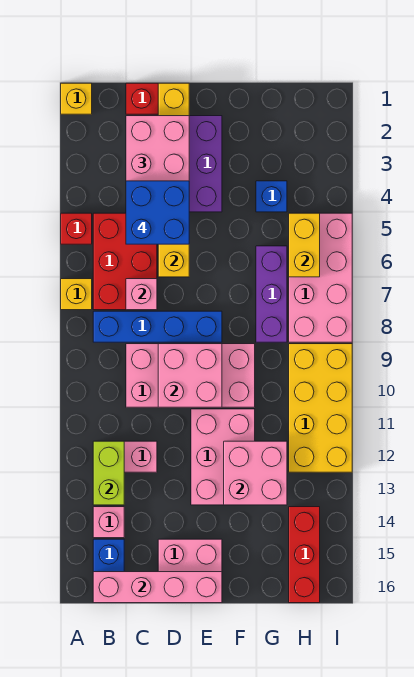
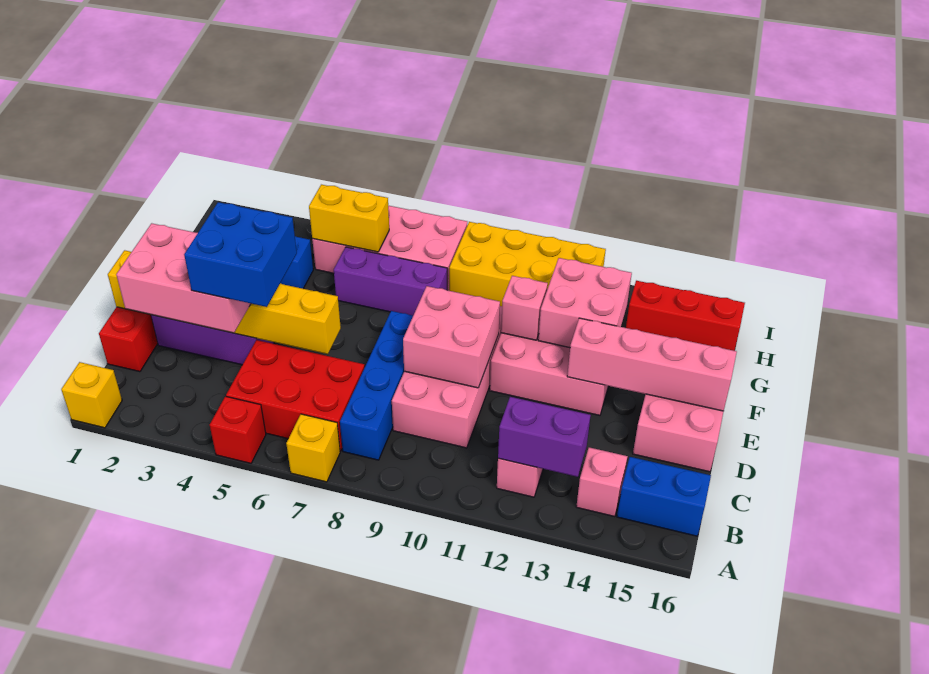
lime 1x2 brick [93,441,124,505] -> purple 1x2 brick [498,397,591,477]
pink 1x4 brick [93,572,222,603] -> pink 1x4 brick turned to [567,318,737,411]
pink 1x1 brick [126,279,157,310] -> pink 1x1 brick moved to [501,276,548,340]

